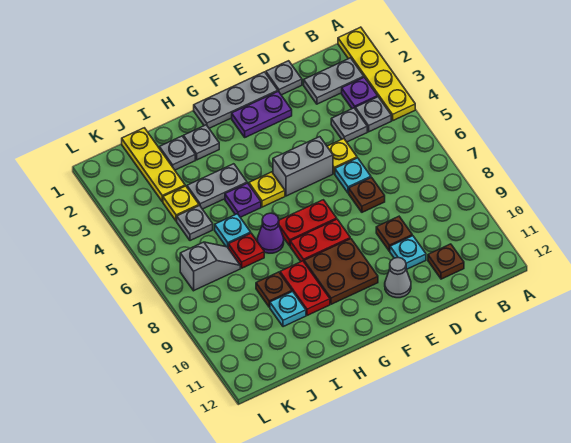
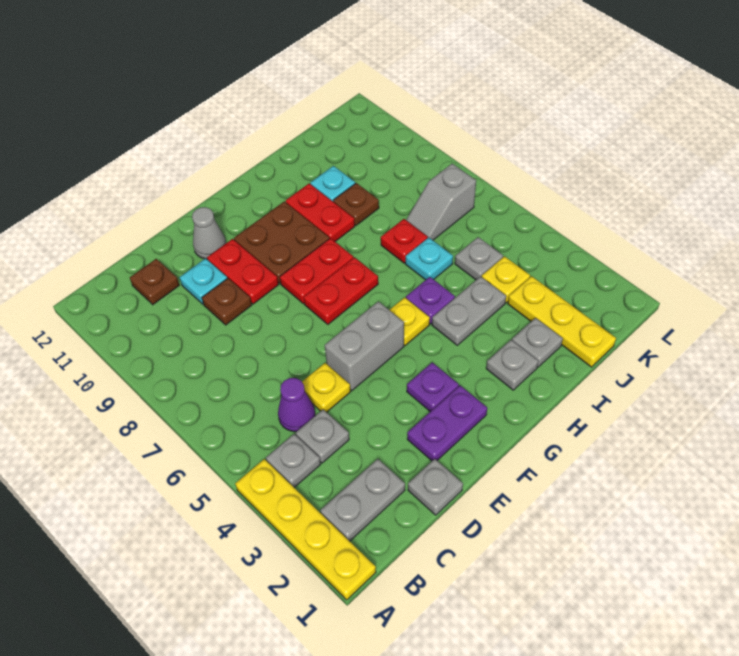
purple 1x1 plate [342,77,378,109] -> purple 1x1 plate moved to [407,362,459,412]
cyan 1x1 plate [335,158,371,193] -> none
brown 1x1 plate [349,177,385,212] -> none
grey 1x3 plate [194,72,278,128] -> none
none -> red 1x2 plate [207,239,279,304]
purple 1x1 cone [257,213,284,253] -> purple 1x1 cone moved to [278,378,315,432]

